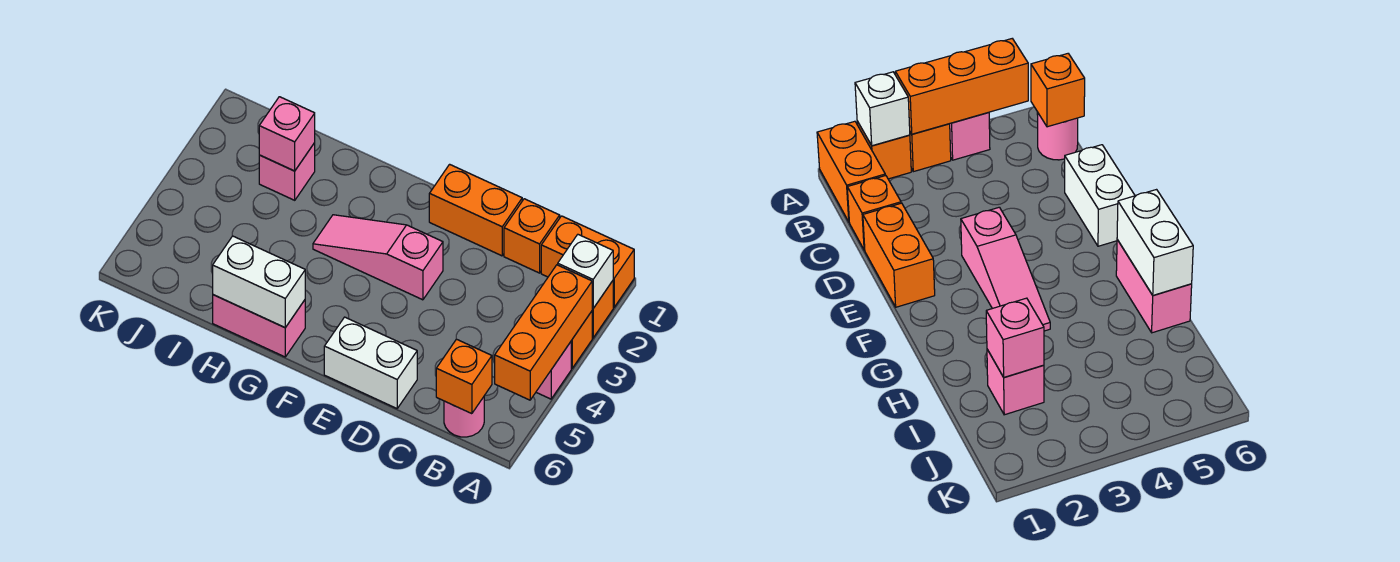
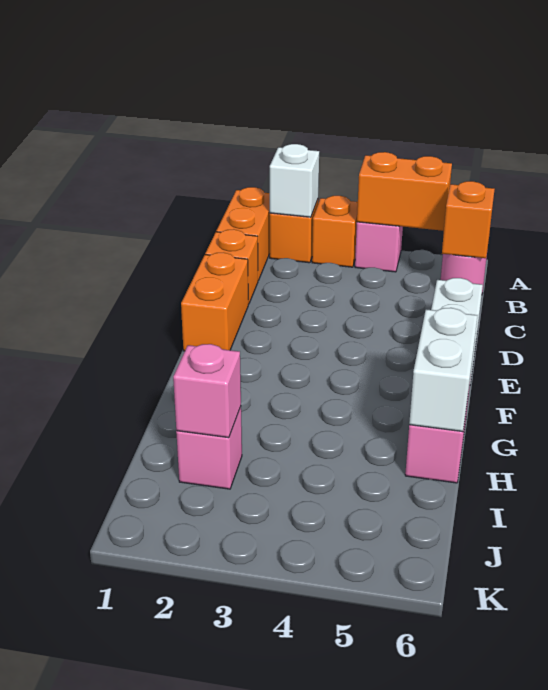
orange 1x3 brick [495,265,592,400] -> orange 1x2 brick [357,152,452,231]
pink 1x3 slope [313,215,443,300] -> none

